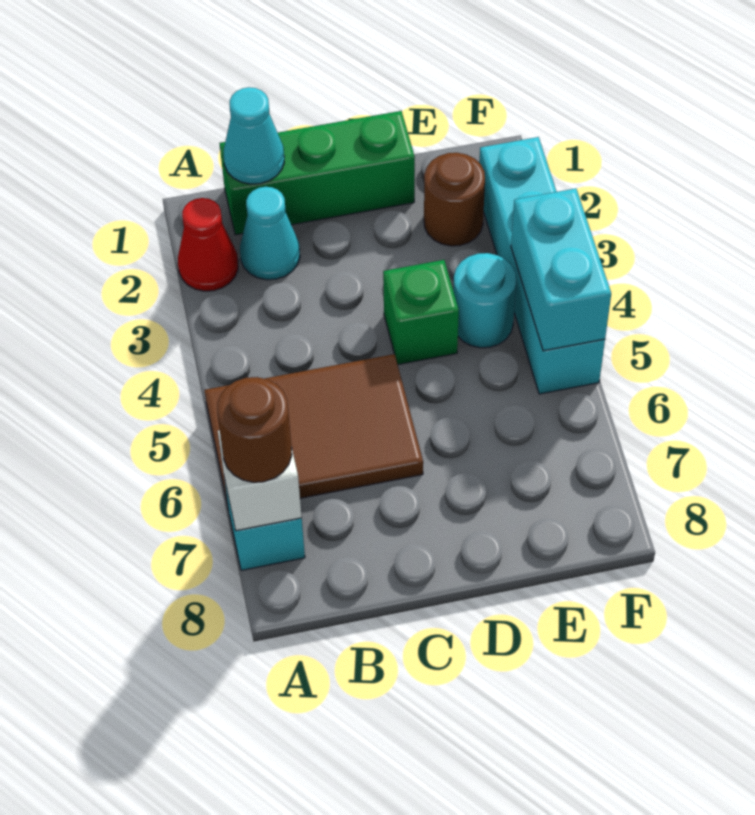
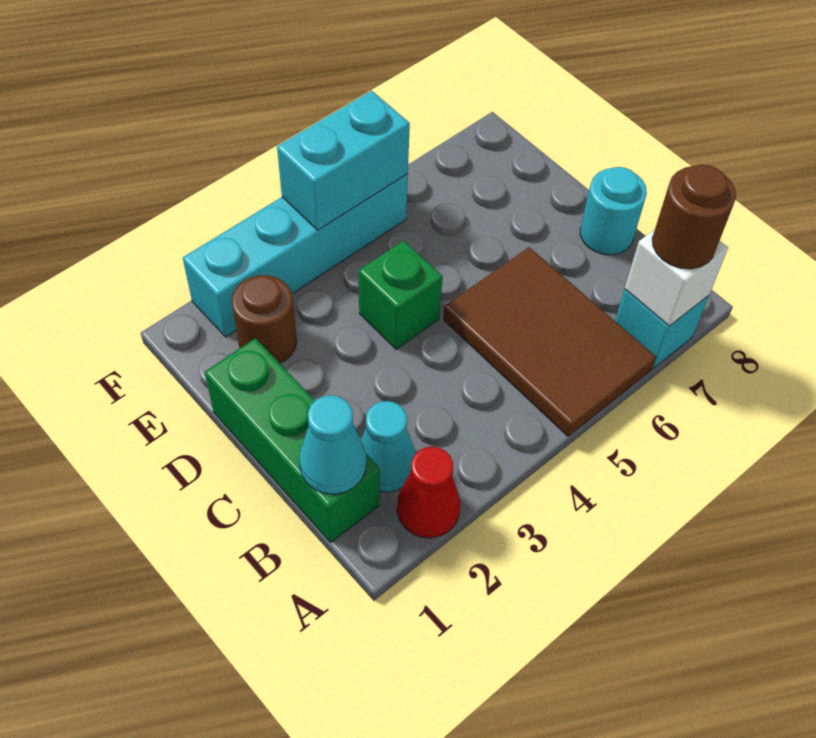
cyan 1x1 round brick [453,253,516,348] -> cyan 1x1 round brick moved to [580,167,647,255]

